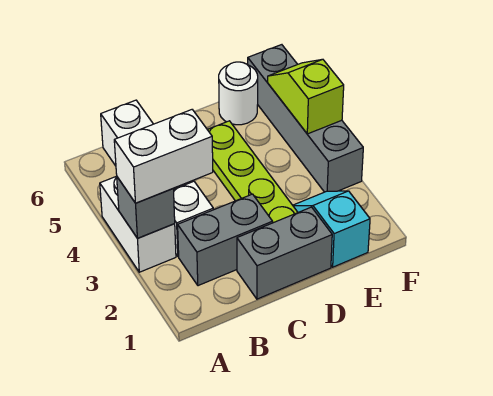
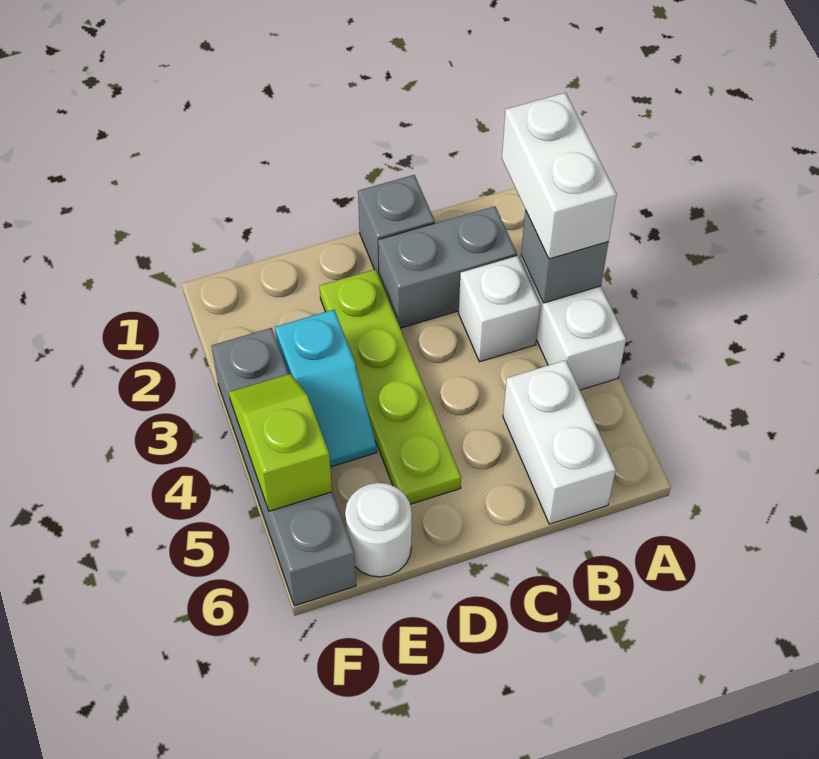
white 1x2 brick [114,110,213,203] -> white 1x2 brick turned to [502,93,617,259]
grey 1x2 brick [237,207,332,299] -> grey 1x1 brick [358,175,435,275]
cyan 1x2 slope [293,191,370,267] -> cyan 1x2 slope moved to [275,310,377,467]
lime 1x2 slope [268,59,344,134] -> lime 1x2 slope turned to [229,374,332,511]

